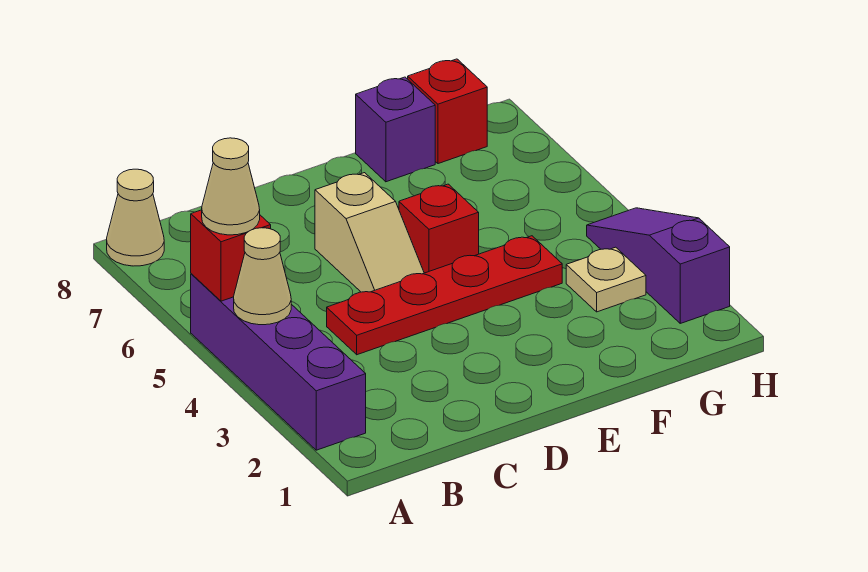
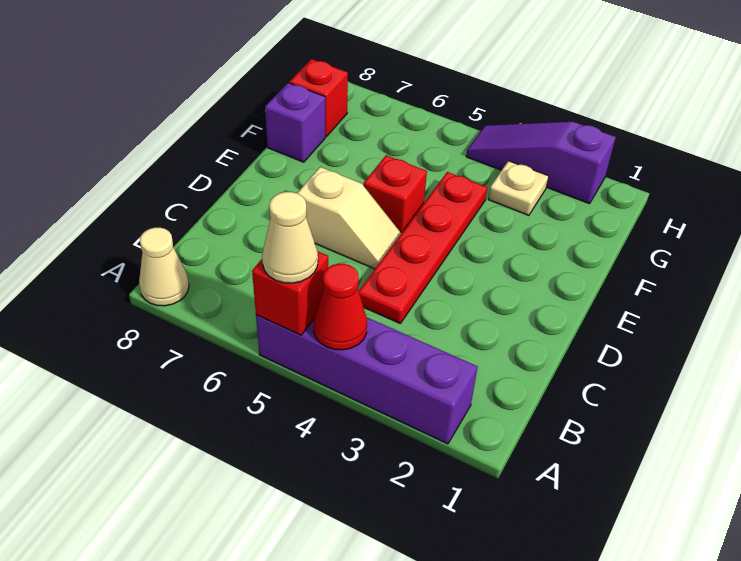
tan 1x1 cone [234,228,291,325] -> red 1x1 cone [314,264,367,350]

